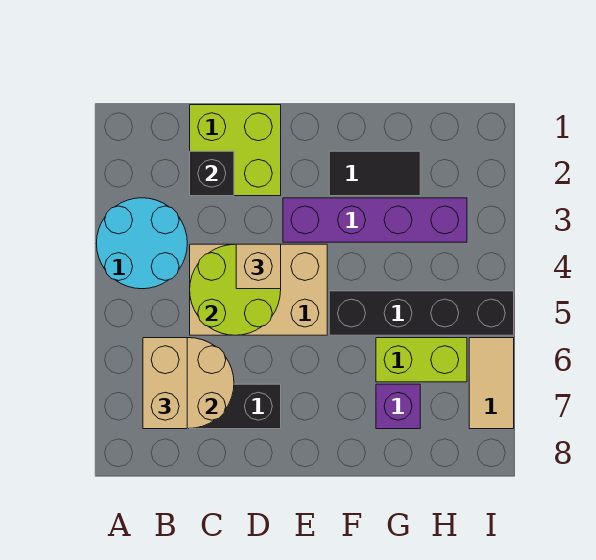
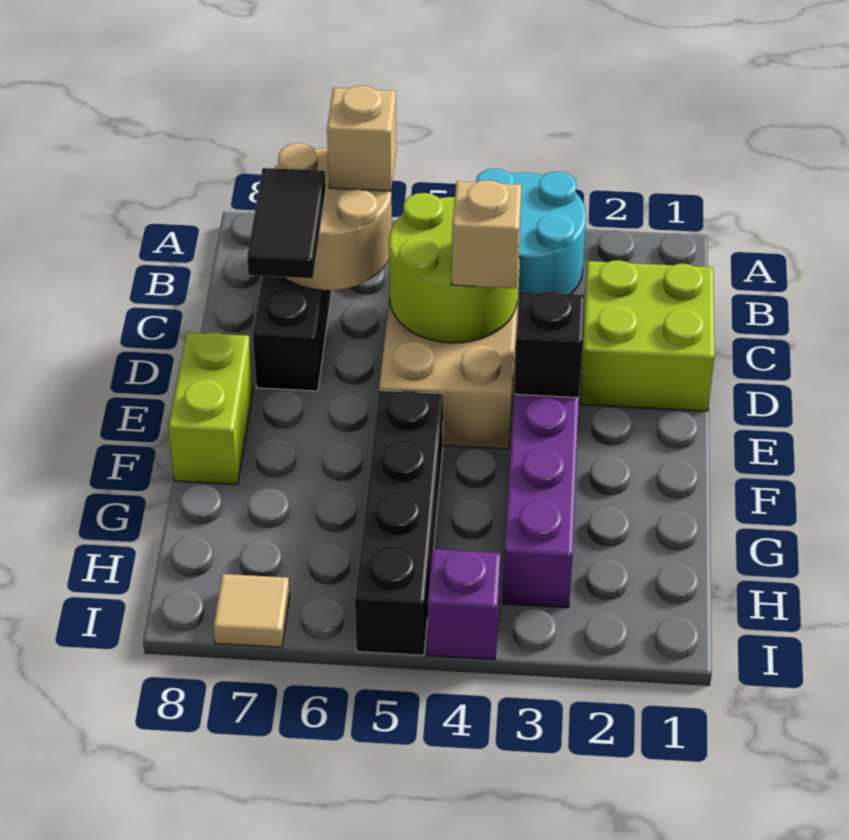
tan 1x2 brick [143,338,187,429] -> tan 1x1 brick [327,86,396,191]
black 1x1 brick [190,151,234,196] -> black 1x1 brick moved to [514,291,584,398]
black 1x2 tile [329,151,420,196] -> black 1x2 tile moved to [247,168,326,278]
lime 1x2 brick [376,338,467,382] -> lime 1x2 brick moved to [168,332,253,484]
purple 1x1 brick [376,384,420,429] -> purple 1x1 brick moved to [428,549,501,659]
tan 1x2 tile [469,338,514,429] -> tan 1x1 tile [213,574,290,647]

